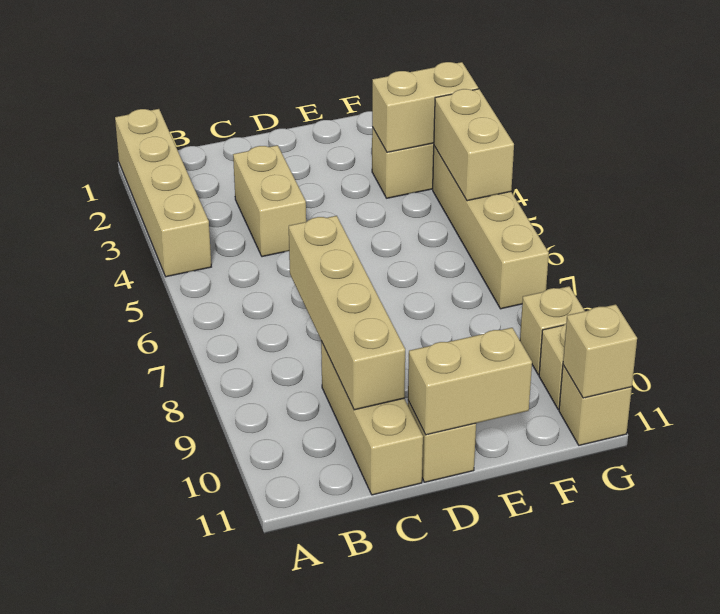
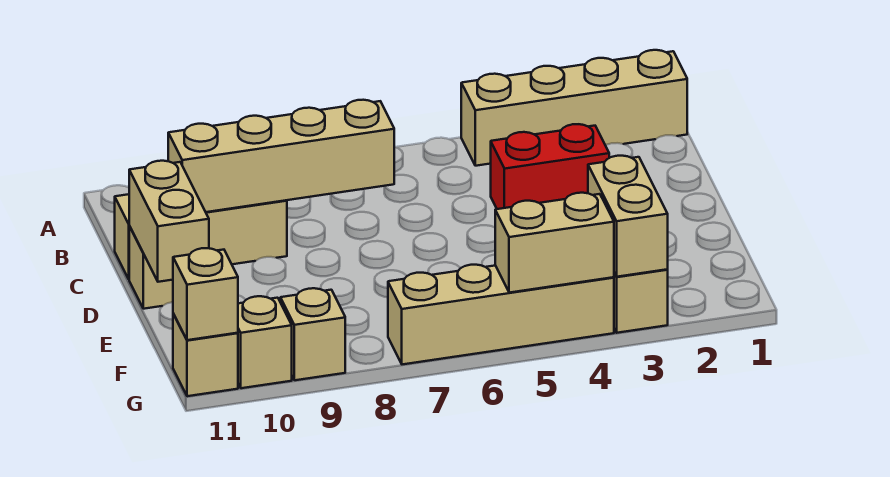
tan 1x2 brick [233,145,306,257] -> red 1x2 brick [491,124,609,209]

